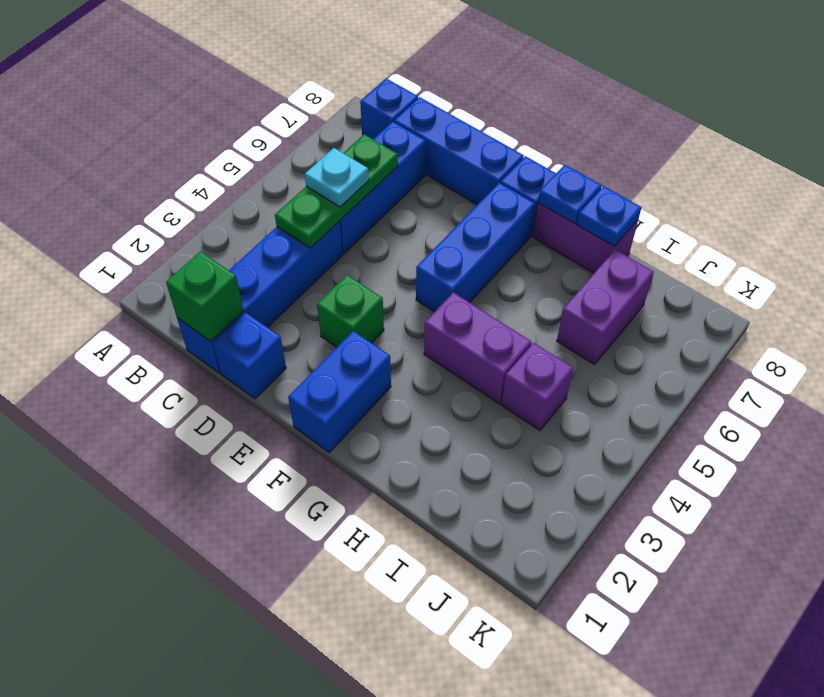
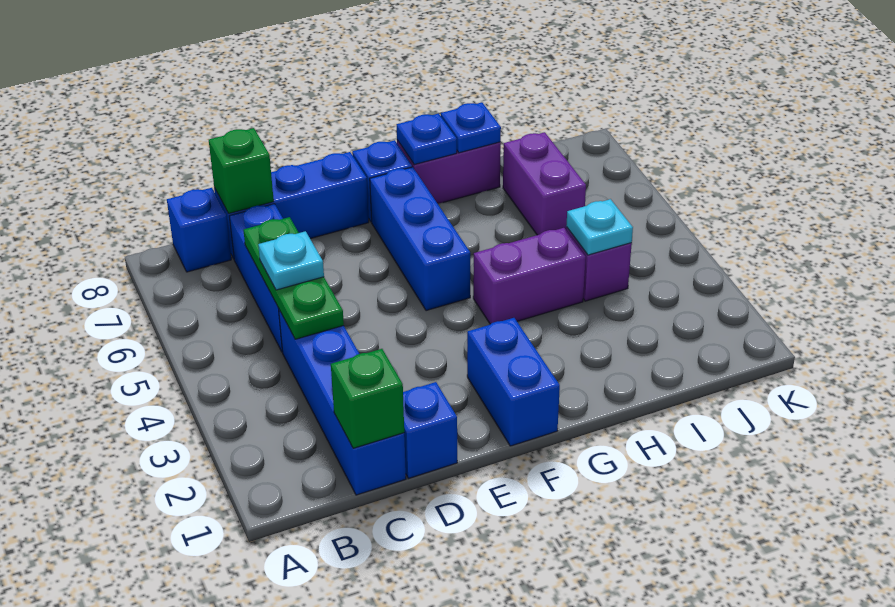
green 1x1 brick [317,275,384,347] -> green 1x1 brick moved to [209,128,274,214]
none -> cyan 1x1 plate [566,199,633,255]

